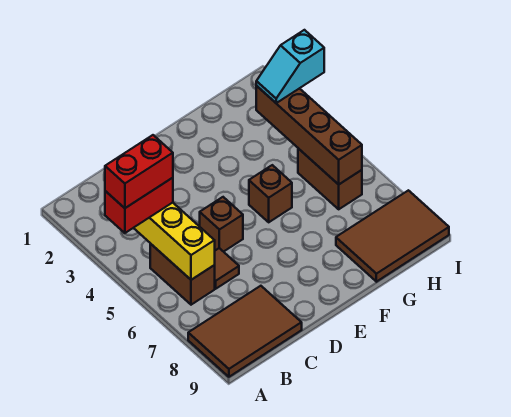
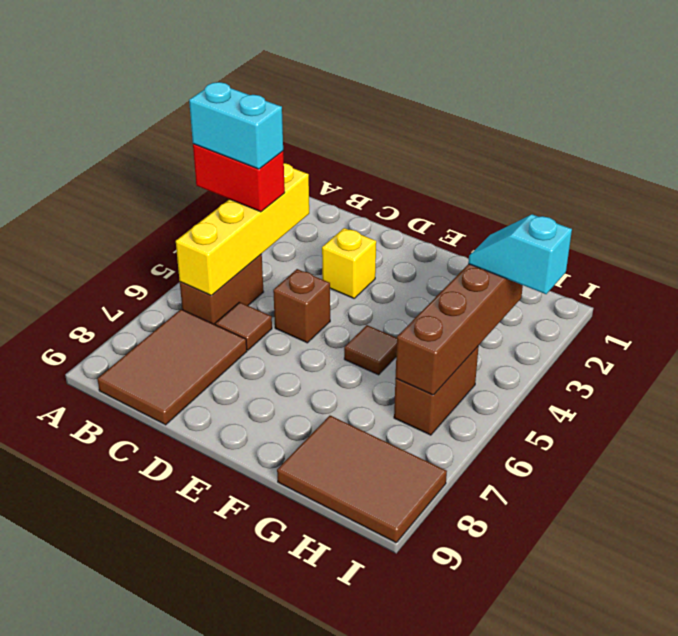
red 1x2 brick [105,135,173,208] -> cyan 1x2 brick [189,82,283,169]
brown 2x3 tile [188,286,302,377] -> brown 2x3 tile turned to [97,309,247,425]
none -> yellow 1x1 brick [322,228,376,298]
brown 1x1 brick [249,165,292,222] -> brown 1x1 tile [344,325,397,375]

